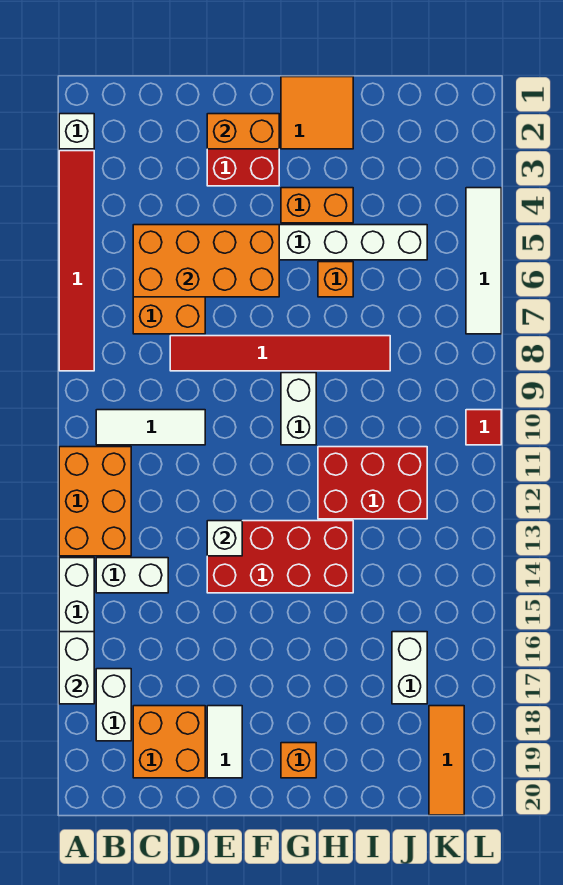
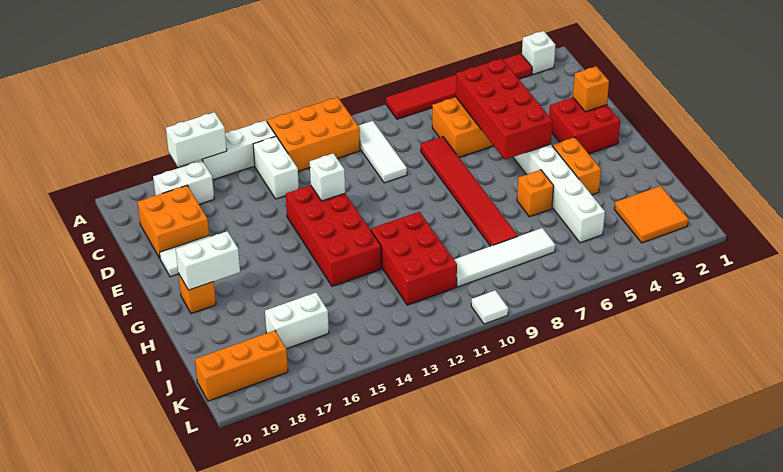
orange 2x4 brick [133,225,279,297] -> red 2x4 brick [456,58,552,160]
orange 1x2 brick [207,114,279,149] -> orange 1x1 brick [573,66,609,112]
orange 2x2 tile [281,77,353,149] -> orange 2x2 tile moved to [614,186,688,243]
white 1x2 brick [281,373,316,445] -> white 1x2 brick moved to [176,231,240,290]
orange 1x3 tile [429,706,464,815] -> orange 1x3 brick [195,330,288,401]
white 1x4 tile [466,188,501,334] -> white 1x4 tile moved to [454,228,555,287]
red 1x1 tile [466,410,501,445] -> white 1x1 tile [471,290,508,324]

